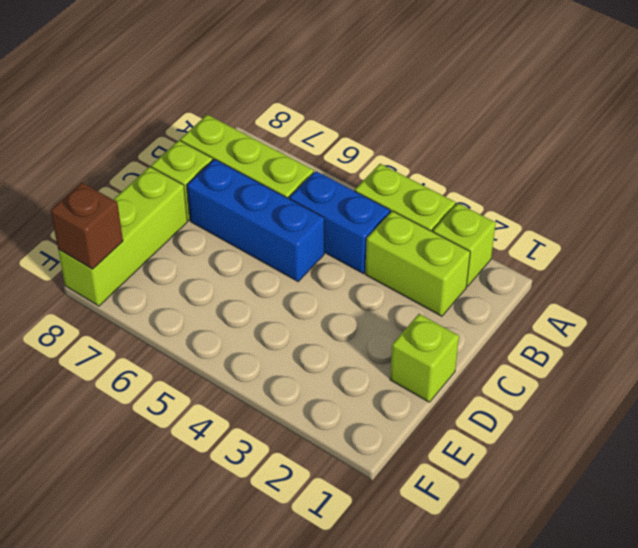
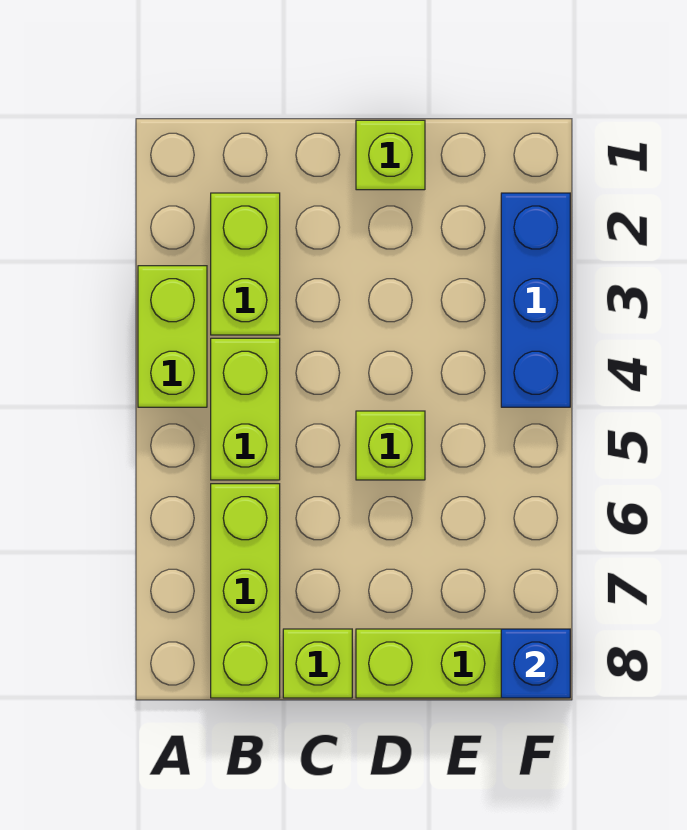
lime 1x1 brick [433,203,496,286] -> lime 1x1 brick moved to [356,411,425,480]
blue 1x2 brick [290,171,390,274] -> lime 1x2 brick [211,338,280,480]
blue 1x3 brick [187,159,324,282] -> blue 1x3 brick moved to [501,193,570,407]
brown 1x1 brick [51,182,123,269] -> blue 1x1 brick [501,629,570,698]

